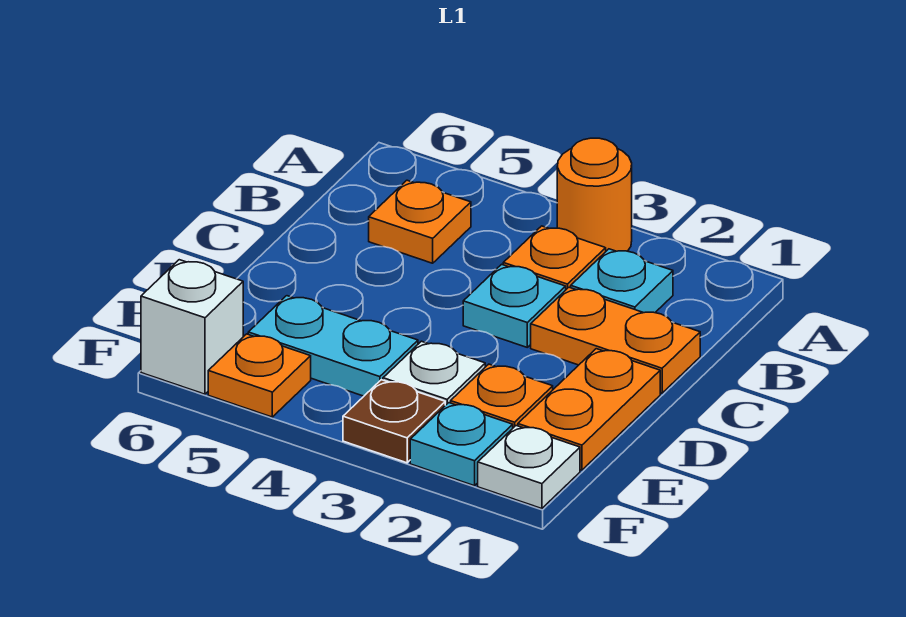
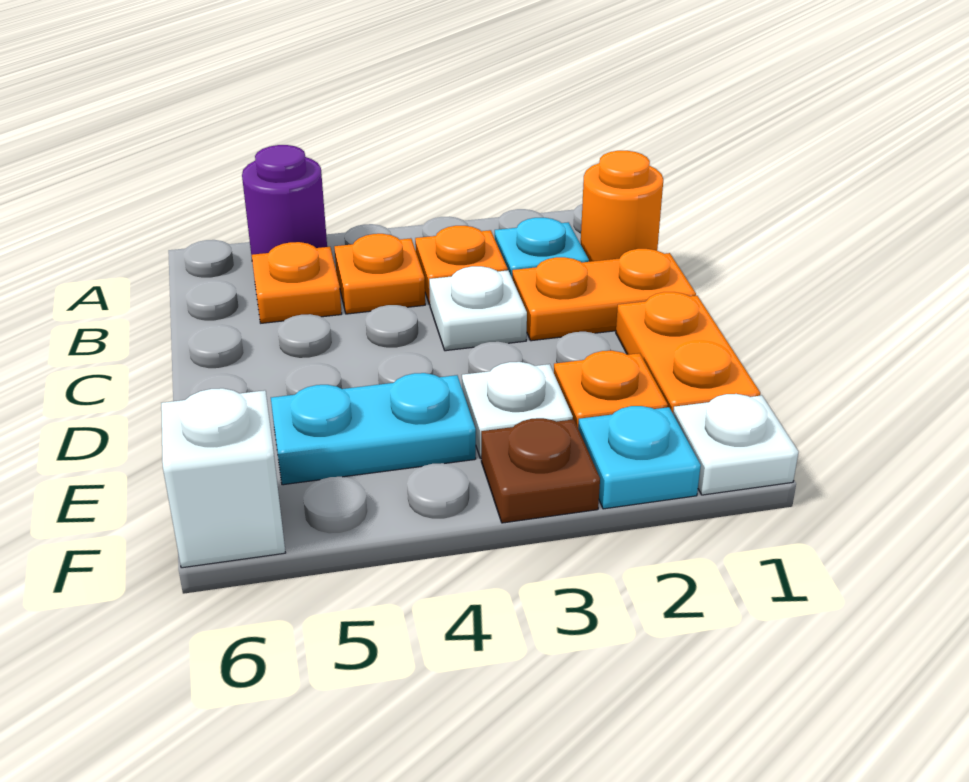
orange 1x1 round brick [557,138,632,251] -> orange 1x1 round brick moved to [581,151,663,262]
none -> purple 1x1 round brick [242,145,327,256]
cyan 1x1 plate [463,264,566,347] -> white 1x1 plate [429,266,527,351]
orange 1x1 plate [208,334,311,417] -> orange 1x1 plate moved to [334,234,425,314]

